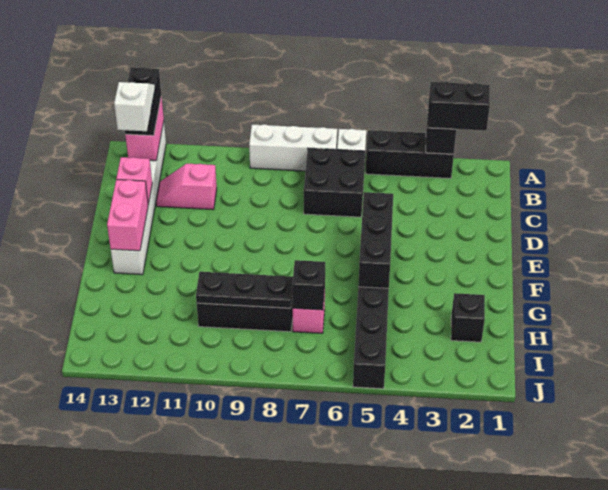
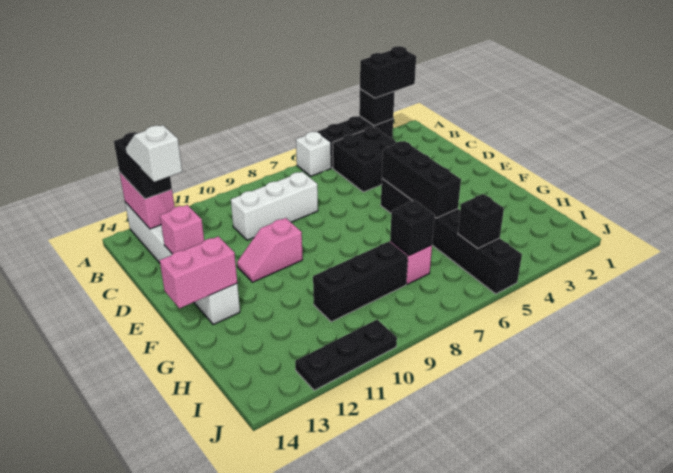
white 1x3 brick [249,124,337,171] -> white 1x3 brick moved to [231,172,318,240]
black 2x2 brick [304,148,365,217] -> black 2x2 brick moved to [333,127,396,192]
pink 1x2 slope [156,164,217,210] -> pink 1x2 slope moved to [237,218,303,282]
pink 1x2 brick [107,180,148,251] -> pink 1x2 brick turned to [160,236,237,308]
black 1x1 brick [451,293,485,342] -> black 1x1 brick moved to [458,194,504,248]
black 1x3 plate [196,272,293,308] -> black 1x3 plate moved to [295,320,397,390]

